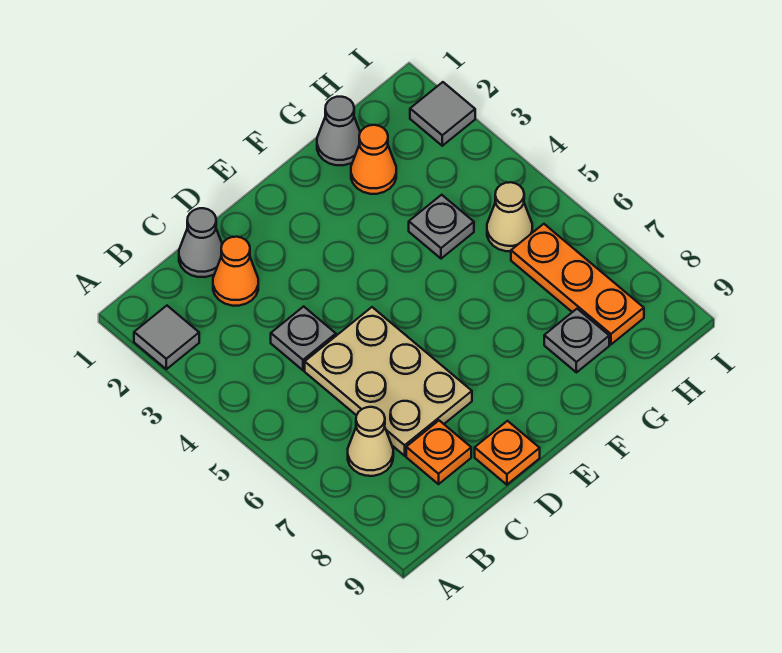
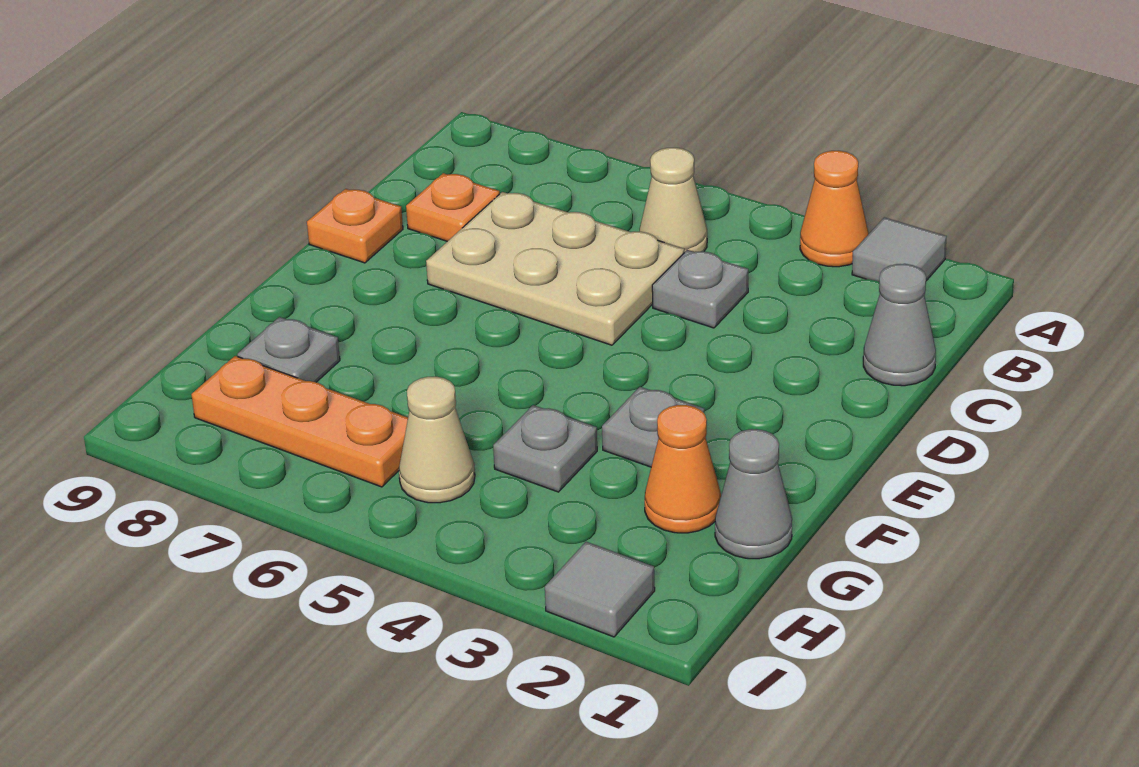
tan 1x1 cone [348,407,393,476] -> tan 1x1 cone moved to [639,148,707,253]
orange 1x1 cone [213,237,258,306] -> orange 1x1 cone moved to [800,151,868,267]
none -> grey 1x1 plate [602,387,704,467]

